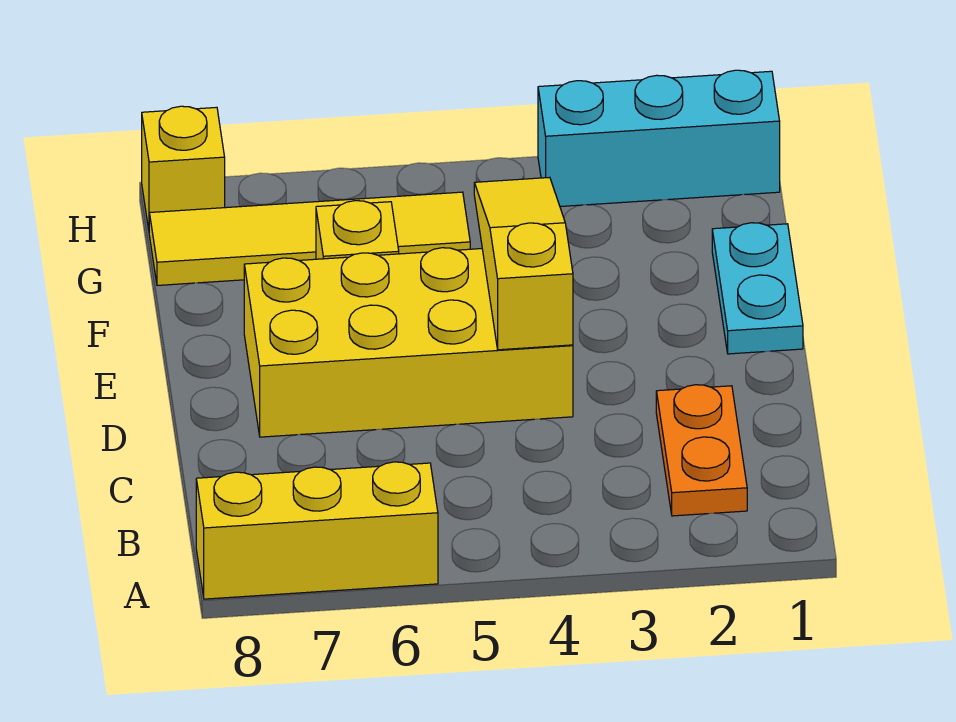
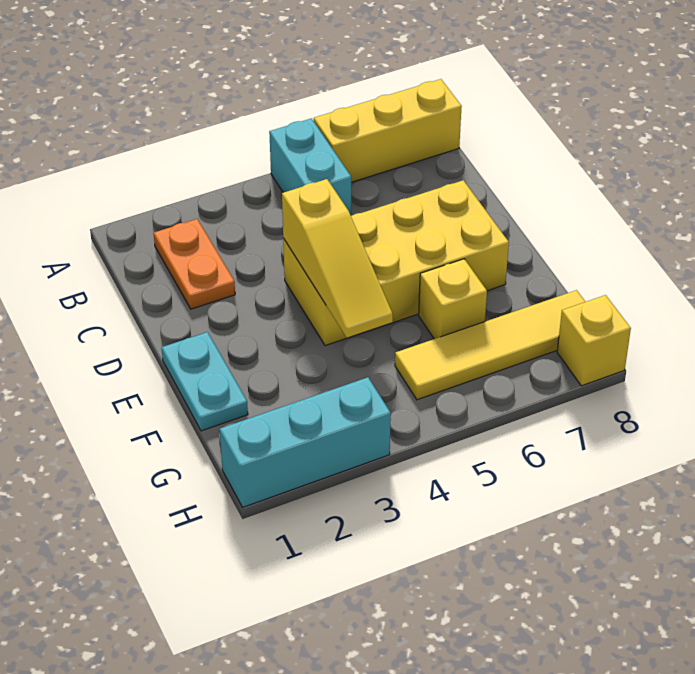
none -> cyan 1x2 brick [269,118,351,215]

